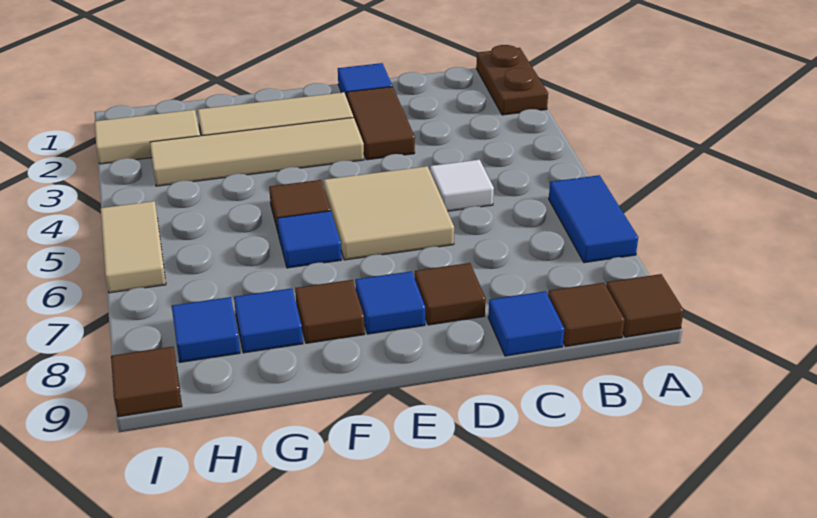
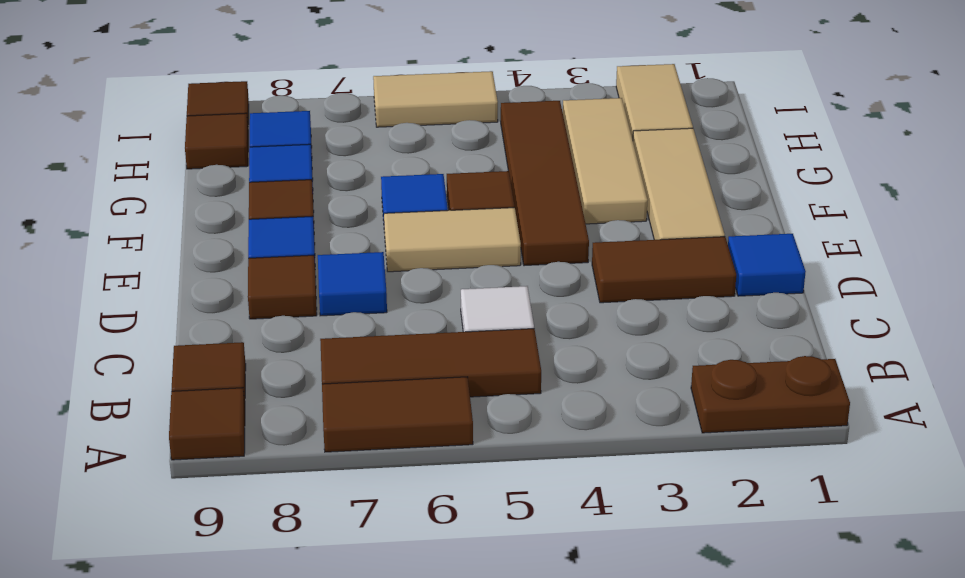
blue 1x2 tile [549,175,638,263] -> brown 1x2 tile [322,377,473,452]
none -> brown 1x3 tile [320,329,541,397]
blue 1x1 tile [488,291,564,356] -> blue 1x1 tile moved to [318,252,387,316]
tan 2x2 tile [324,166,454,260] -> tan 1x2 tile [384,208,521,272]
tan 1x4 tile [150,117,364,186] -> tan 1x3 tile [563,98,648,224]
none -> brown 1x4 tile [501,101,589,266]
none -> brown 1x1 tile [185,113,248,169]

